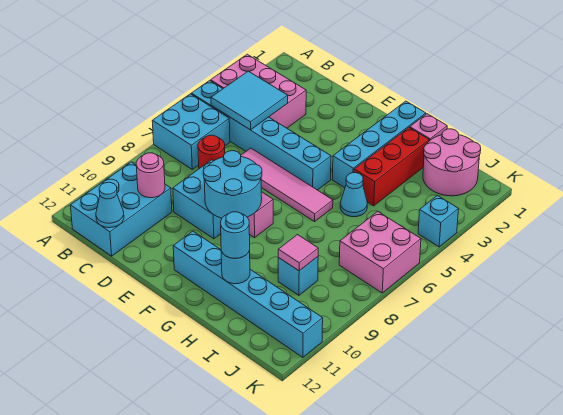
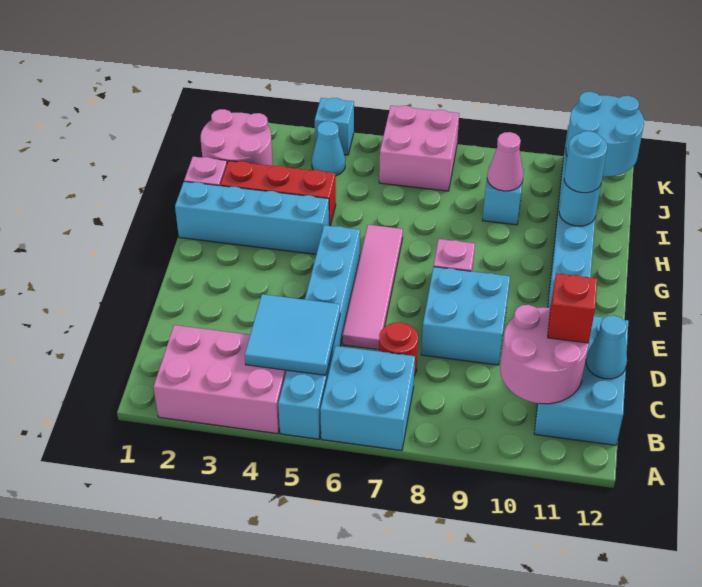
pink 2x3 brick [211,54,306,128] -> pink 2x3 brick turned to [154,325,287,434]
cyan 2x3 brick [70,162,172,256] -> cyan 2x3 brick turned to [534,316,628,445]
pink 1x1 round brick [136,153,165,198] -> pink 2x2 round brick [500,305,589,404]
none -> red 1x1 brick [548,273,597,343]
cyan 2x2 round brick [203,151,262,218] -> cyan 2x2 round brick moved to [566,92,644,177]
cyan 1x1 cone [340,173,367,217] -> cyan 1x1 cone moved to [312,121,345,176]
pink 1x1 tile [278,235,318,271] -> pink 1x1 cone [487,132,523,191]

